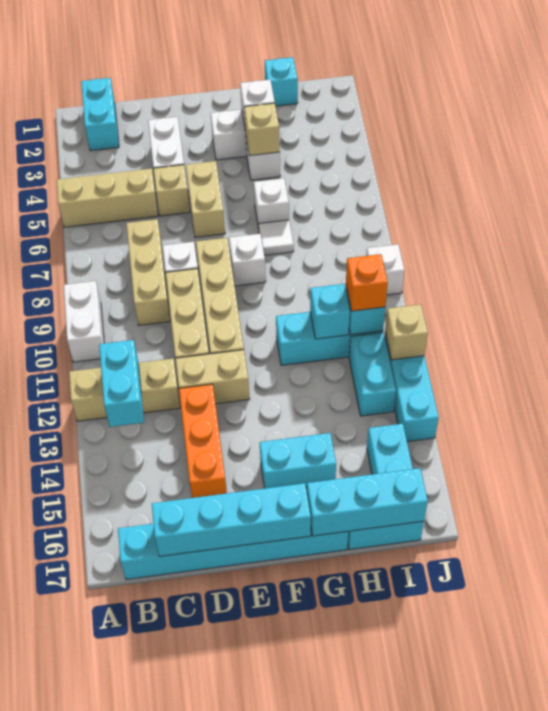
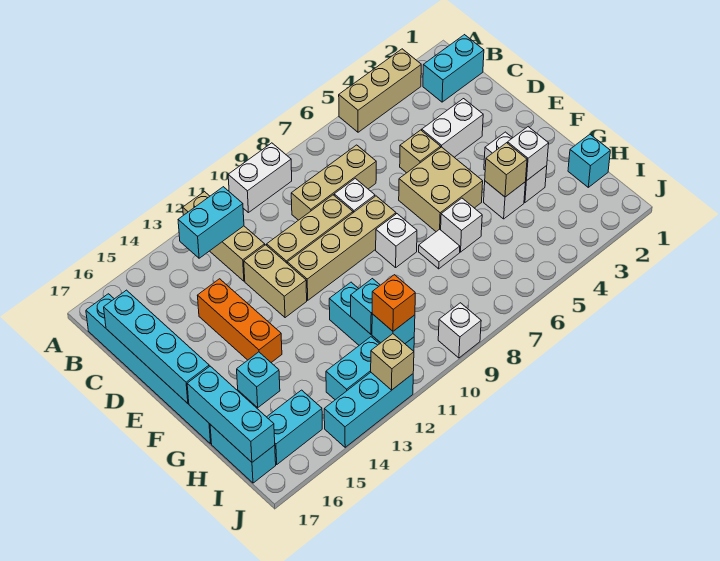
tan 1x3 brick [57,168,158,227] -> tan 1x3 brick turned to [339,49,421,132]
orange 1x3 brick [179,384,227,498] -> orange 1x3 brick turned to [197,279,282,362]
tan 1x2 brick [186,161,225,237] -> tan 2x2 brick [399,147,483,232]
cyan 1x2 brick [260,433,336,488] -> cyan 1x1 brick [237,352,280,408]

